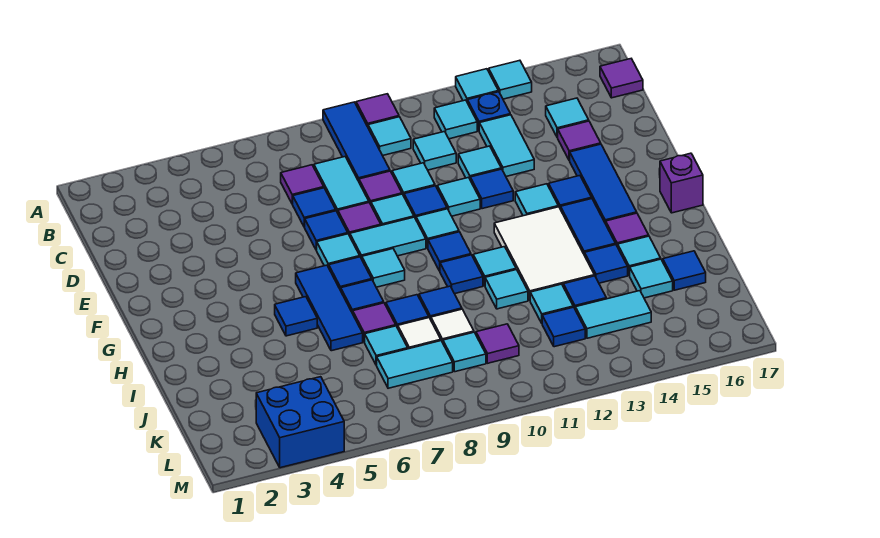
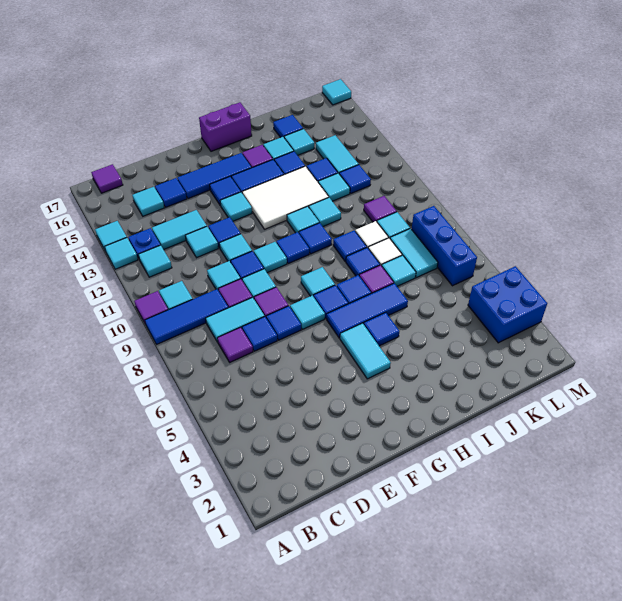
cyan 1x1 tile [413,131,456,170] -> cyan 1x1 tile moved to [322,79,351,105]
purple 1x1 tile [558,121,601,161] -> blue 1x1 tile [155,178,187,207]
cyan 1x2 tile [350,217,426,259] -> cyan 1x2 tile moved to [340,323,391,379]
purple 1x1 brick [660,153,703,213] -> purple 1x2 brick [199,102,252,151]
none -> blue 1x3 brick [412,206,477,286]

